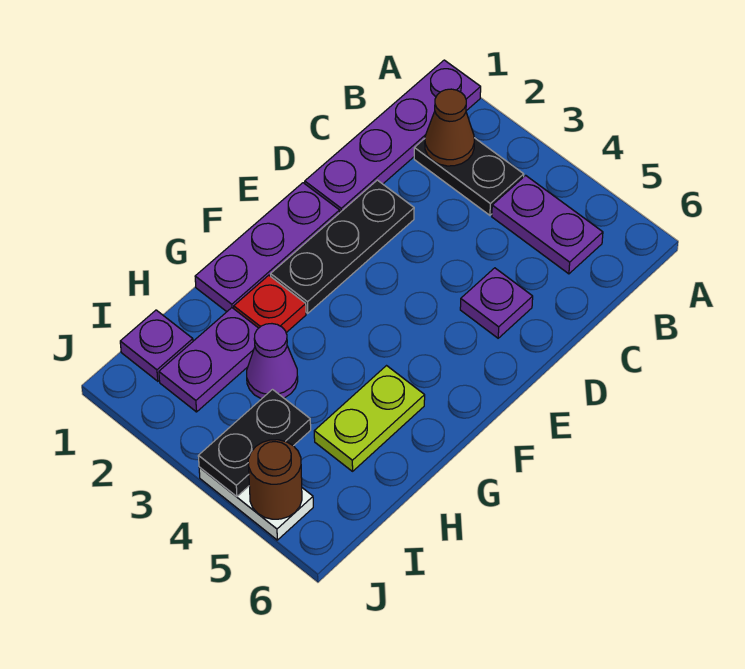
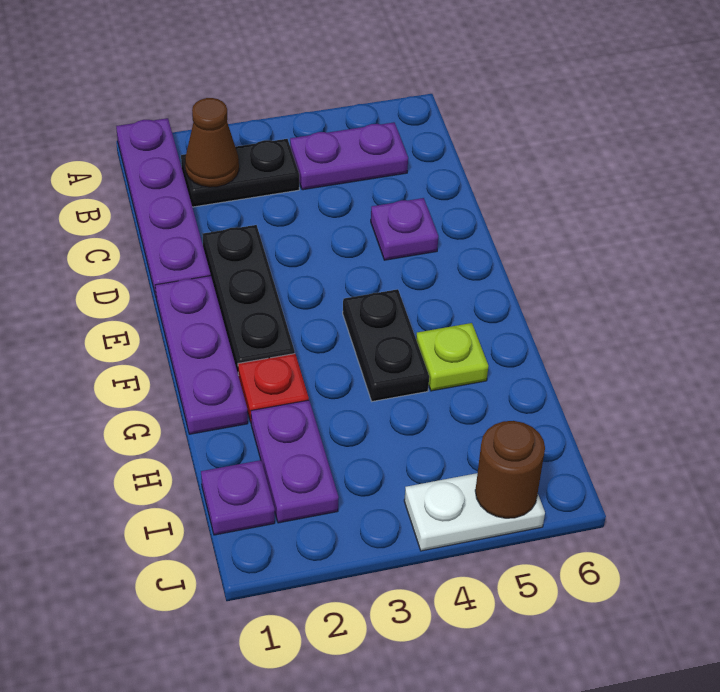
lime 1x2 plate [314,366,425,471] -> lime 1x1 plate [416,323,488,391]
purple 1x1 cone [247,324,298,399] -> none
black 1x2 plate [198,390,311,497] -> black 1x2 plate moved to [343,289,429,401]

